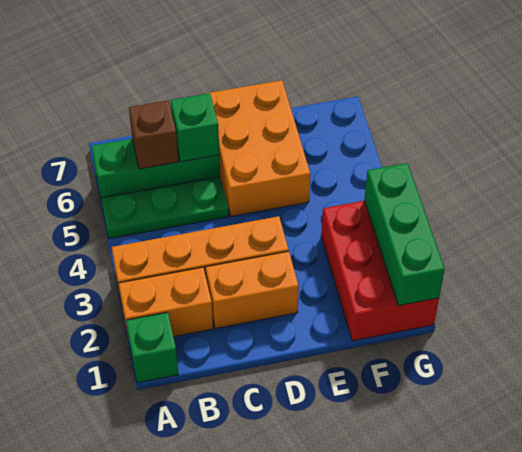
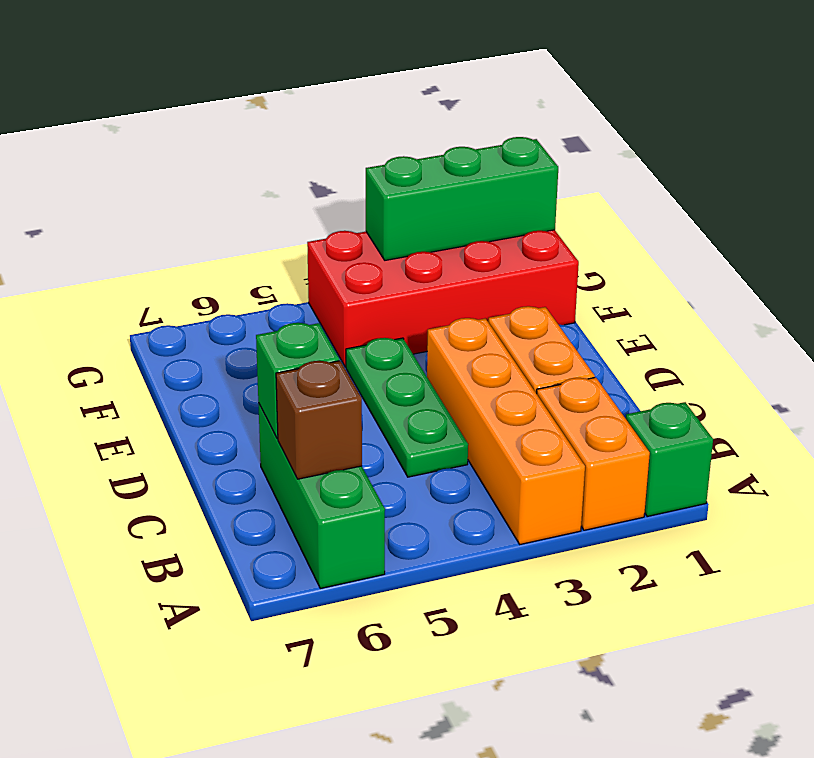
green 1x3 plate [101,177,229,239] -> green 1x3 plate moved to [346,338,468,477]
orange 2x3 brick [206,80,310,216] -> none
red 2x3 brick [321,201,439,341] -> red 2x4 brick [307,230,579,367]

